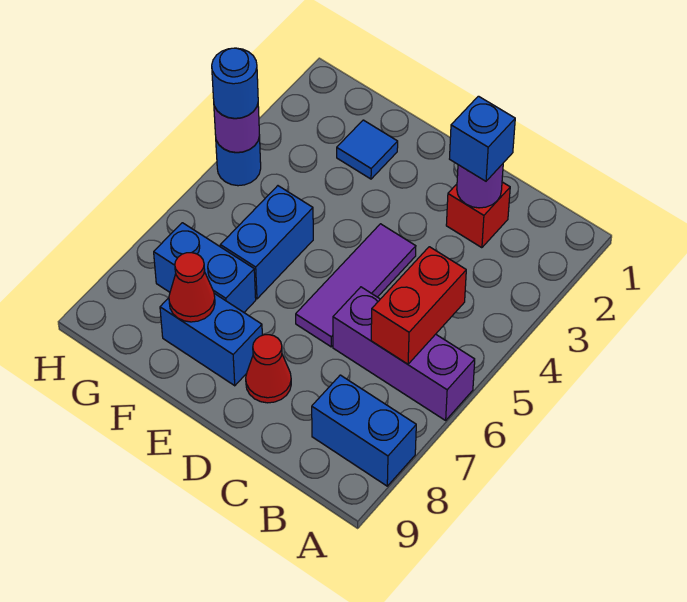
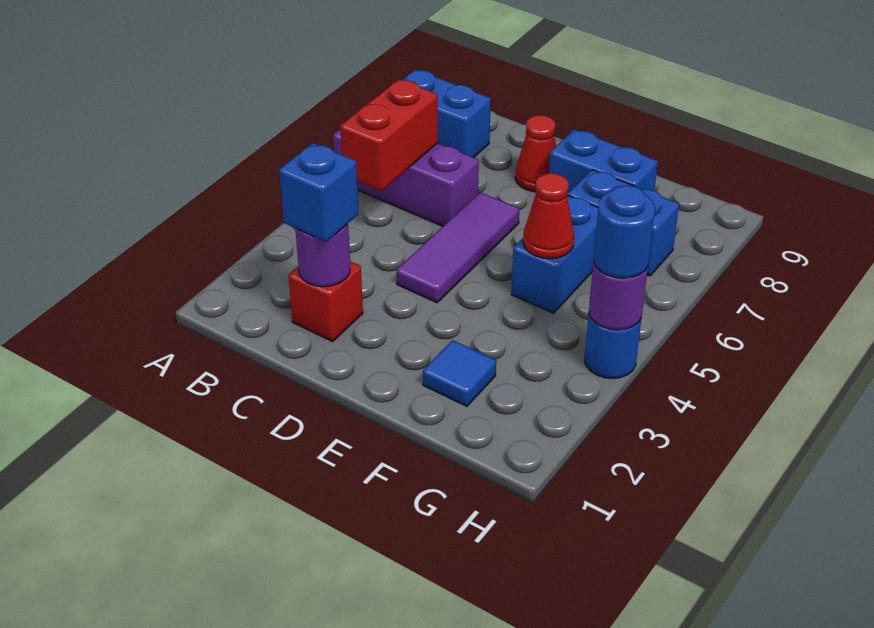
red 1x1 cone [169,253,215,322] -> red 1x1 cone moved to [523,173,574,259]

